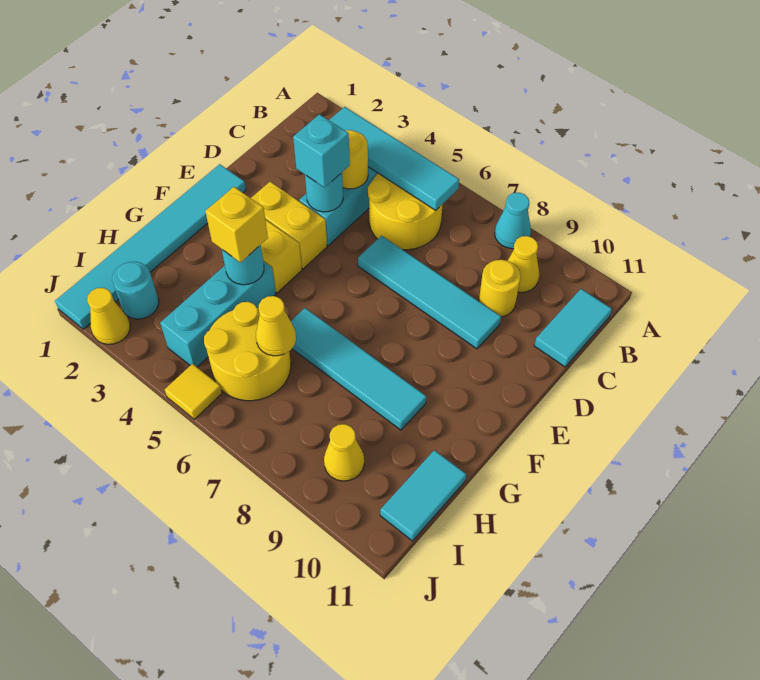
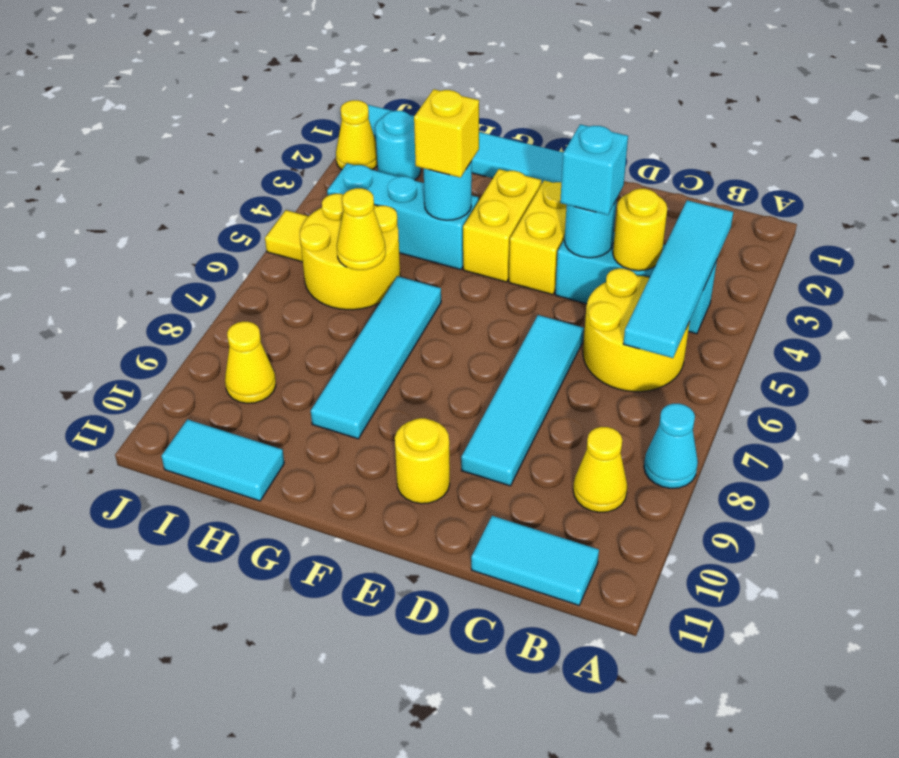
yellow 1x1 round brick [479,260,521,317] -> yellow 1x1 round brick moved to [395,418,450,504]

